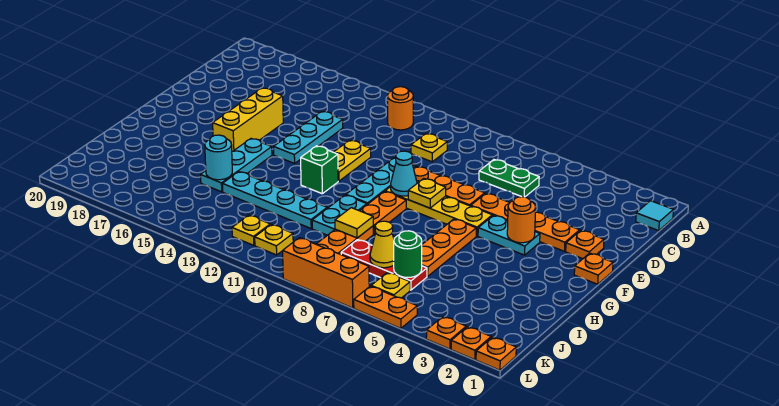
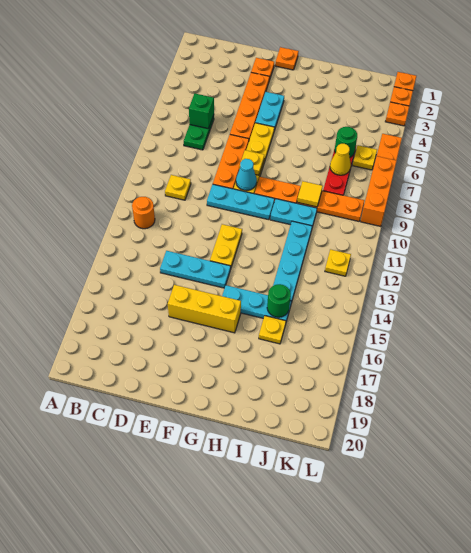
cyan 1x1 tile [636,201,673,231] -> none
yellow 1x2 plate [334,140,371,181] -> yellow 1x2 plate turned to [210,224,242,267]
orange 1x1 round brick [507,197,536,243] -> none
orange 1x3 plate [422,219,476,276] -> none
green 1x1 brick [301,146,338,194] -> green 1x1 brick moved to [189,93,214,129]
cyan 1x1 round brick [205,135,232,180] -> green 1x1 round brick [267,284,291,317]
yellow 1x1 plate [255,224,293,255] -> yellow 1x1 plate moved to [259,316,286,344]

